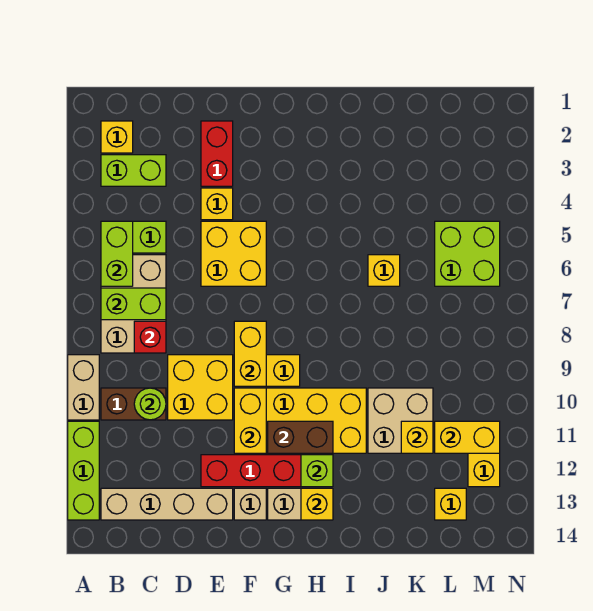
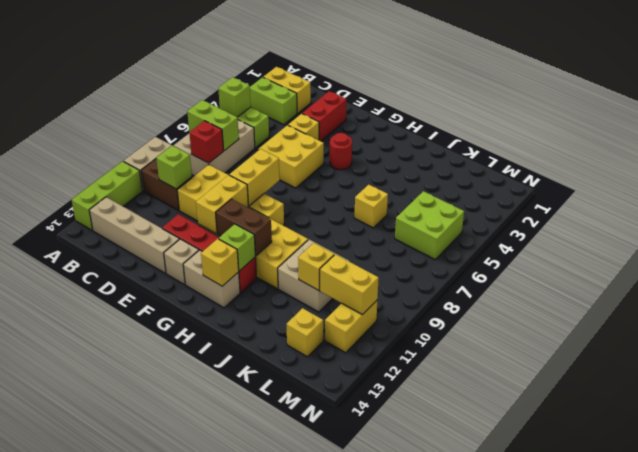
yellow 1x1 brick [101,121,133,153] -> yellow 1x2 brick [263,67,311,113]
lime 1x2 brick [101,221,133,286] -> lime 1x1 brick [218,77,251,117]
lime 1x1 round brick [134,388,166,420] -> lime 1x1 brick [156,146,192,189]
none -> red 1x1 round brick [330,133,352,170]

